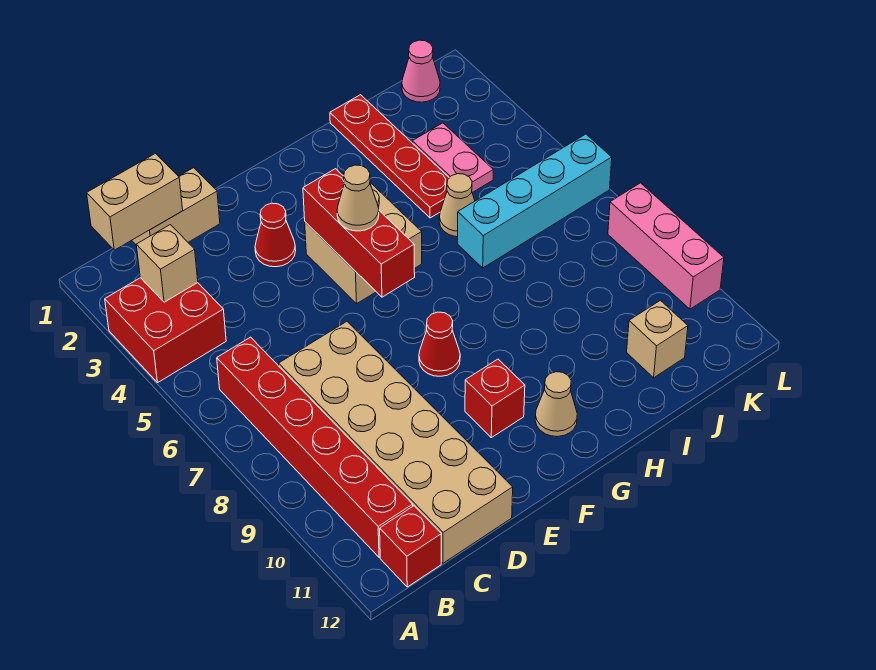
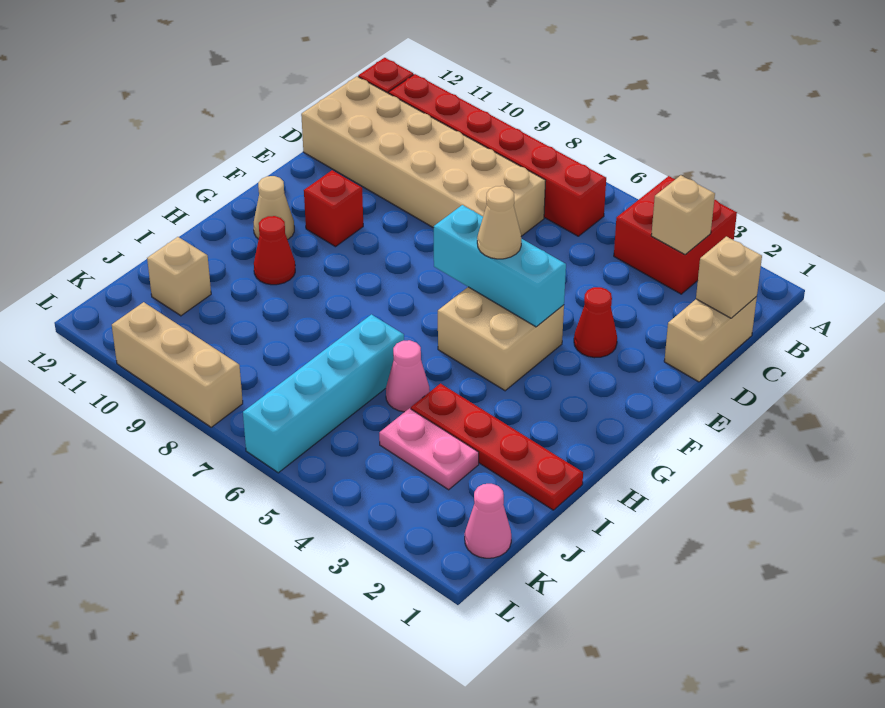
tan 1x2 brick [87,154,183,250] -> tan 1x1 brick [696,237,762,318]
red 1x3 brick [303,169,415,297] -> cyan 1x3 brick [434,205,566,327]
red 1x1 cone [419,312,460,376] -> red 1x1 cone moved to [254,216,295,285]
tan 1x1 cone [439,174,475,237] -> pink 1x1 cone [386,340,430,412]
pink 1x3 brick [608,183,724,309] -> tan 1x3 brick [112,302,243,427]

